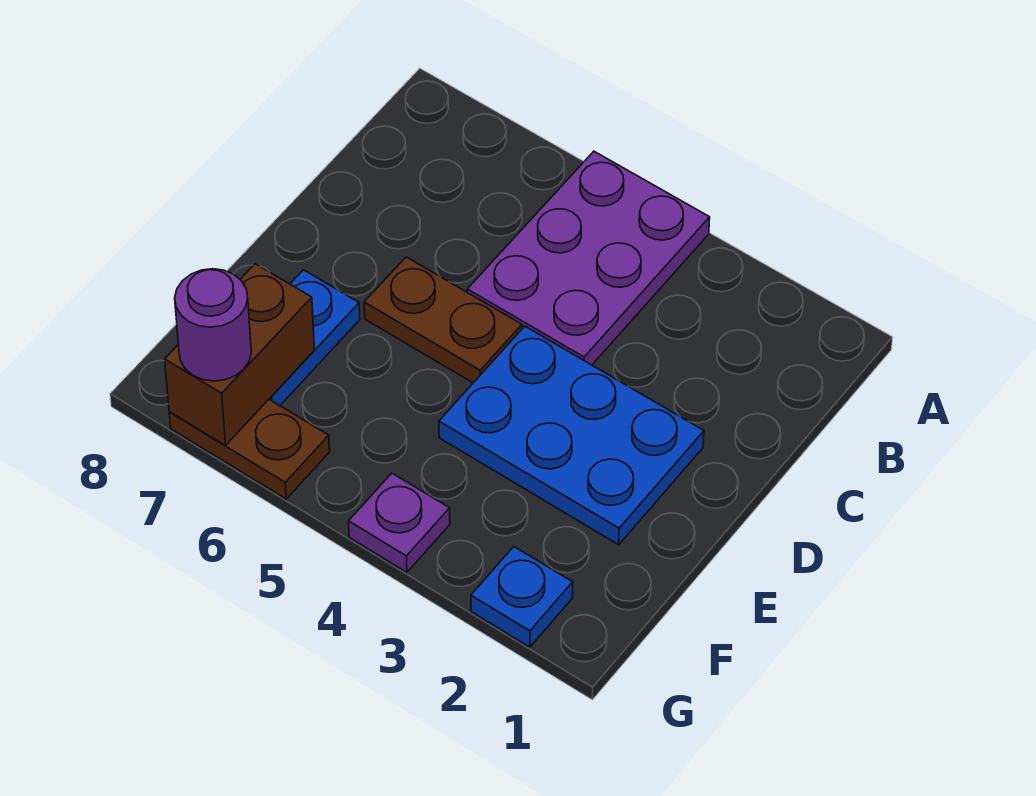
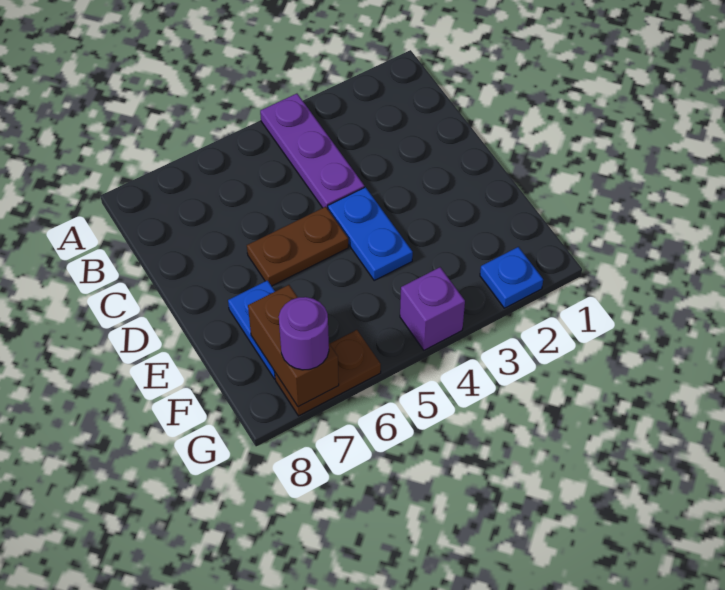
purple 2x3 plate [467,151,710,365] -> purple 1x3 plate [260,94,364,209]
blue 2x3 plate [439,326,704,545] -> blue 1x2 plate [328,187,413,280]
purple 1x1 plate [349,473,450,572] -> purple 1x1 brick [400,267,465,350]

